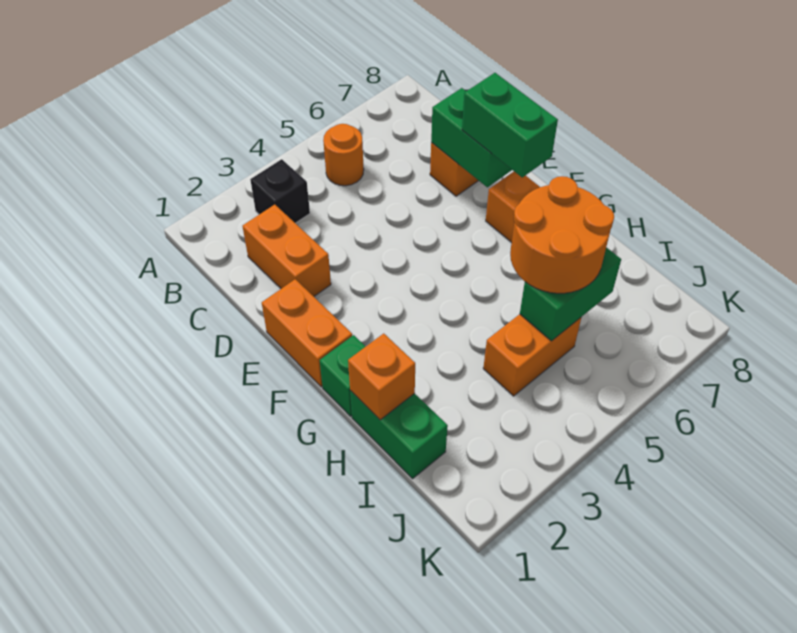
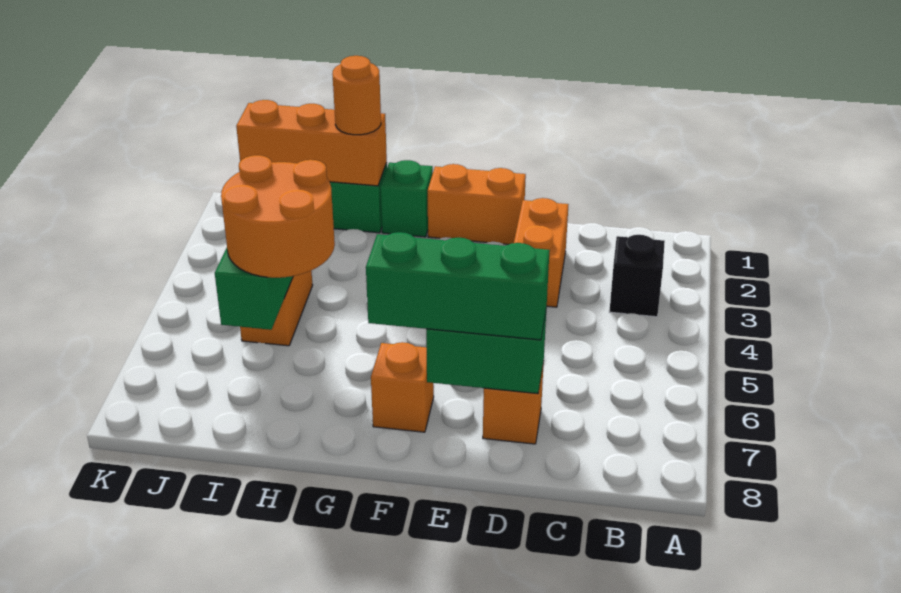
orange 1x1 round brick [323,124,364,186] -> orange 1x1 round brick moved to [333,56,381,135]
orange 1x2 brick [243,205,331,296] -> orange 1x2 brick turned to [514,198,569,307]
green 1x2 brick [462,73,558,177] -> green 1x3 brick [366,232,550,340]
orange 1x1 brick [348,333,415,420] -> orange 1x3 brick [236,100,387,186]

